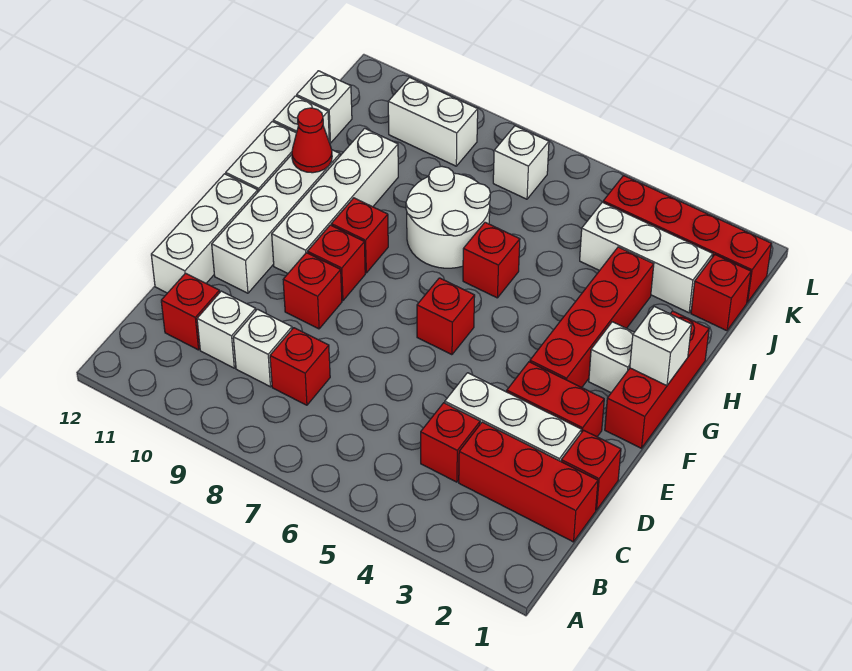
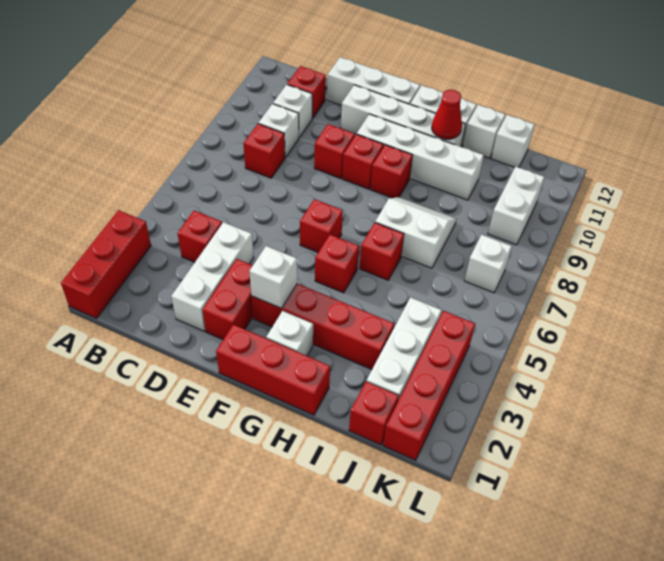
red 1x3 brick [459,422,598,542] -> red 1x3 brick moved to [61,210,151,318]
red 1x1 brick [561,430,621,510] -> red 1x1 brick moved to [315,235,359,293]
white 1x1 brick [630,306,692,386] -> white 1x1 brick moved to [249,246,297,308]
white 2x2 round brick [406,167,490,268] -> white 2x2 slope [375,197,457,268]

